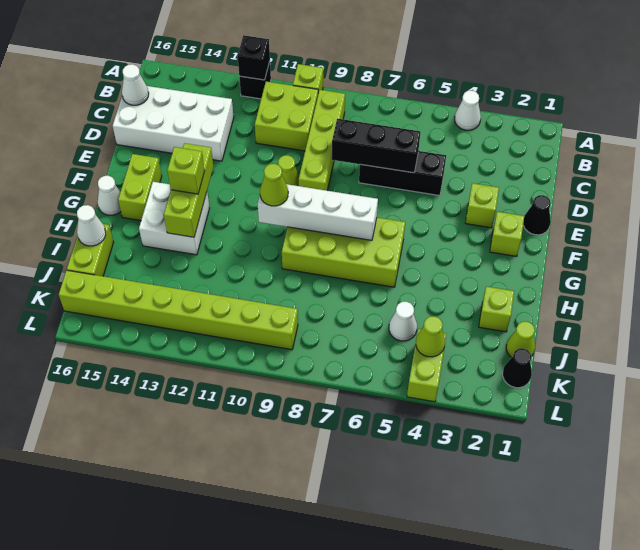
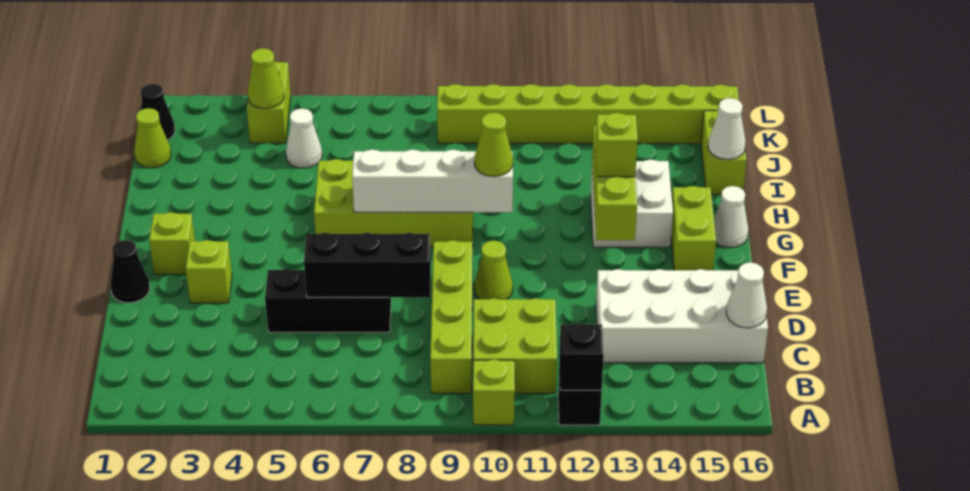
white 1x1 cone [455,91,481,130] -> none
lime 1x1 brick [479,286,514,332] -> none

